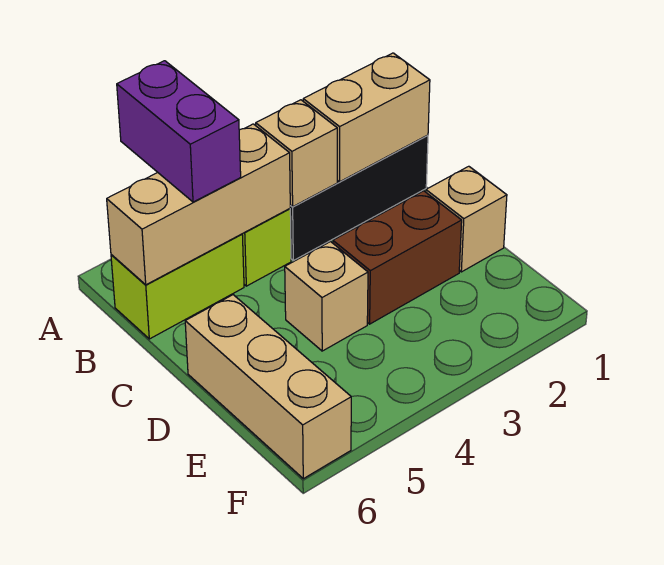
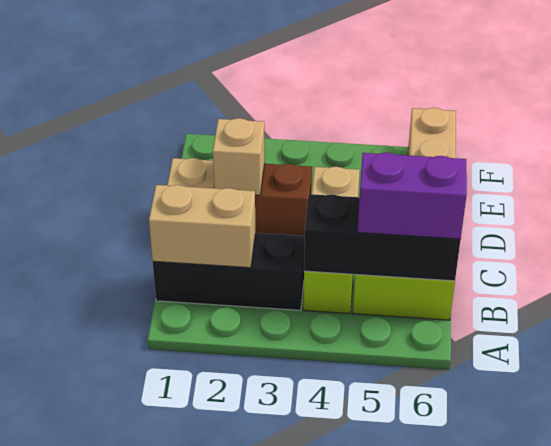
purple 1x2 brick [117,61,241,202] -> purple 1x2 brick turned to [358,153,467,239]
tan 1x1 brick [256,100,337,207] -> tan 1x1 brick moved to [213,118,265,195]
tan 1x3 brick [107,124,290,285] -> black 1x3 brick [304,194,461,281]

